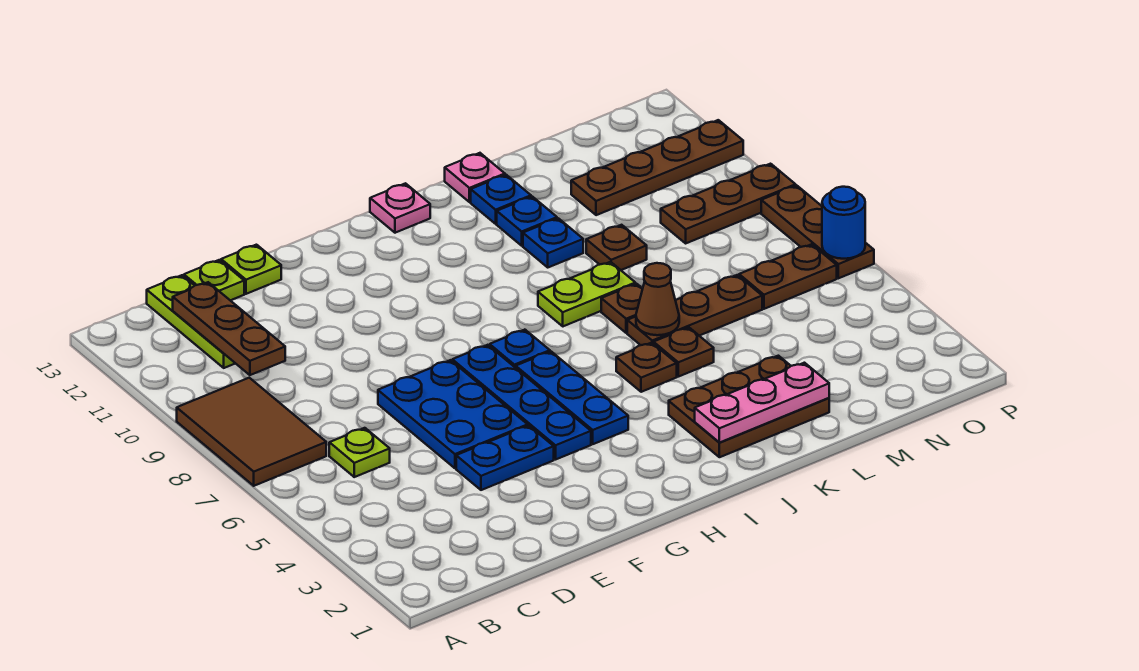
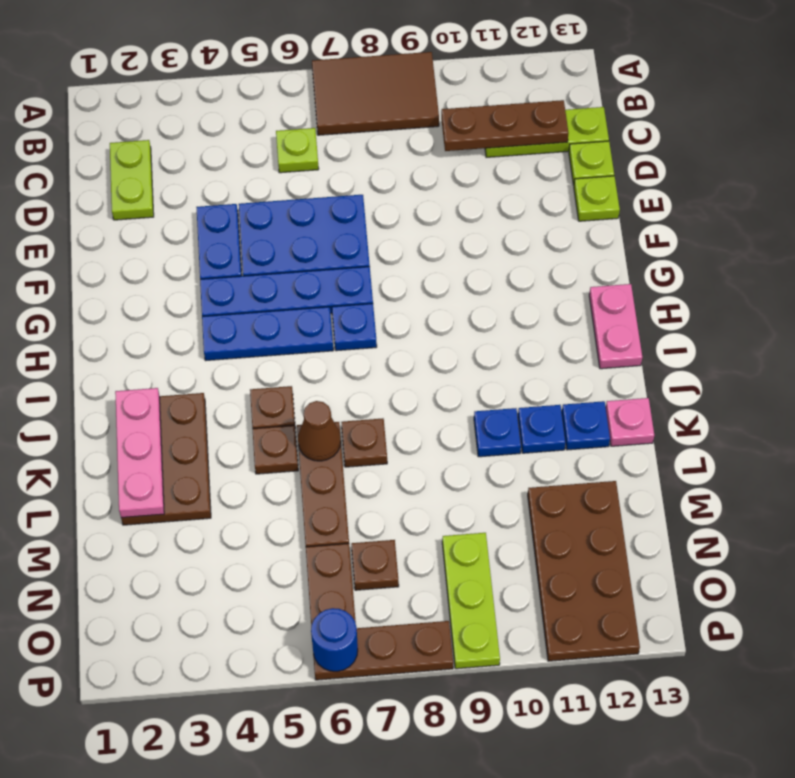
pink 1x1 plate [370,183,430,233] -> pink 1x2 plate [589,284,642,369]
lime 1x2 plate [538,262,635,326] -> lime 1x2 plate moved to [110,140,154,220]
brown 1x1 plate [586,225,647,270] -> brown 1x1 plate moved to [351,540,399,590]
brown 1x4 plate [571,120,743,215] -> brown 2x4 plate [528,481,640,661]
brown 1x3 plate [661,164,796,243] -> lime 1x3 plate [442,533,500,669]

